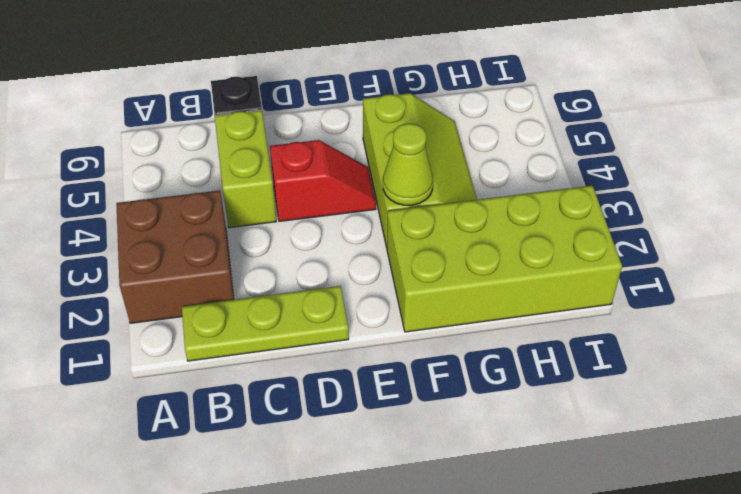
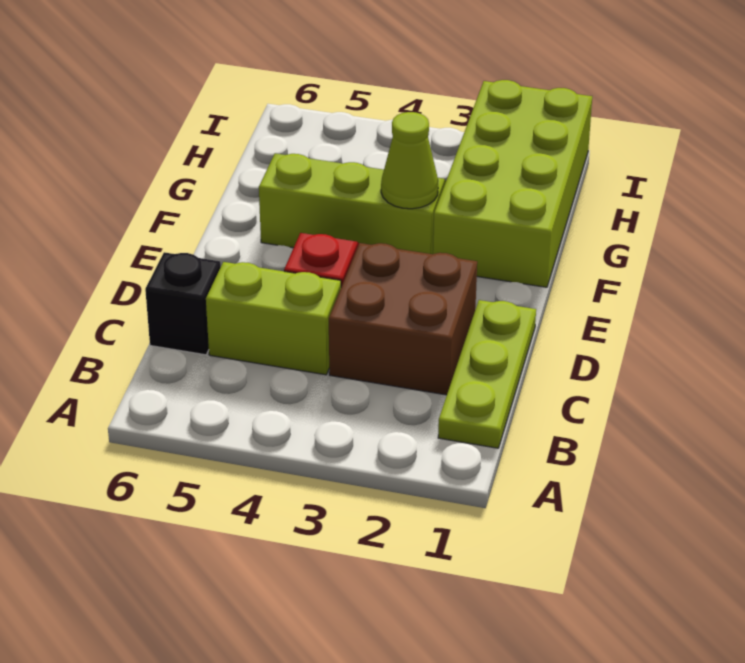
brown 2x2 brick [116,190,234,323] -> brown 2x2 brick moved to [329,243,477,395]

